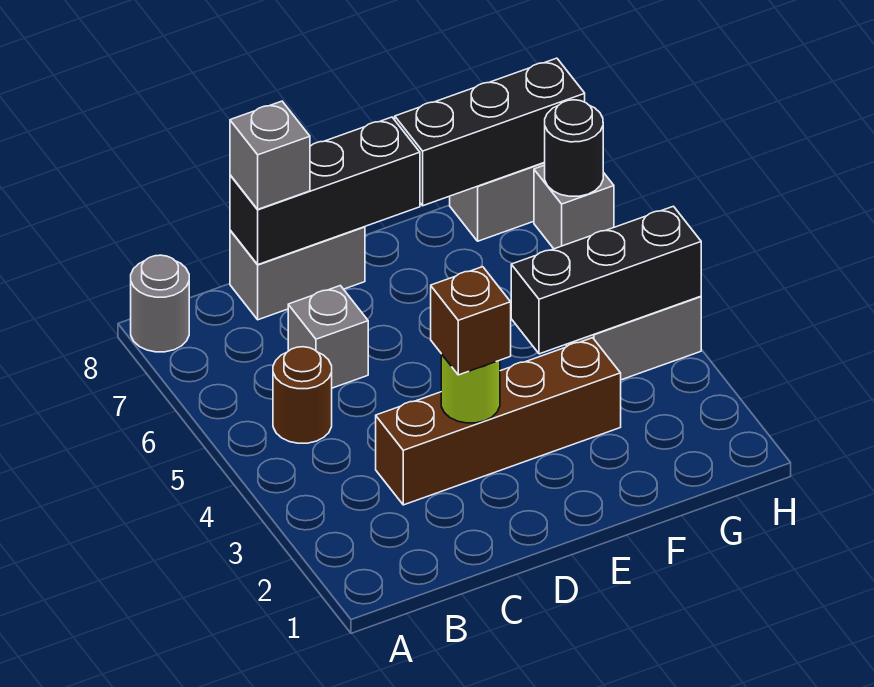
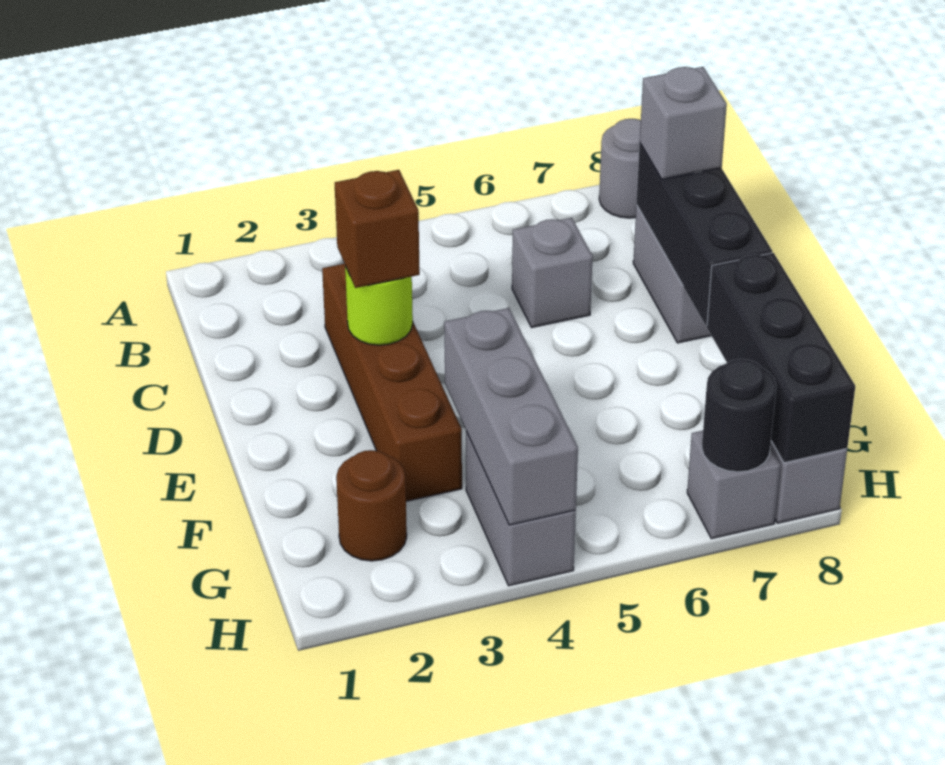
brown 1x1 round brick [273,347,332,443] -> brown 1x1 round brick moved to [336,450,407,561]
black 1x3 brick [511,206,701,354] -> grey 1x3 brick [444,308,578,525]

